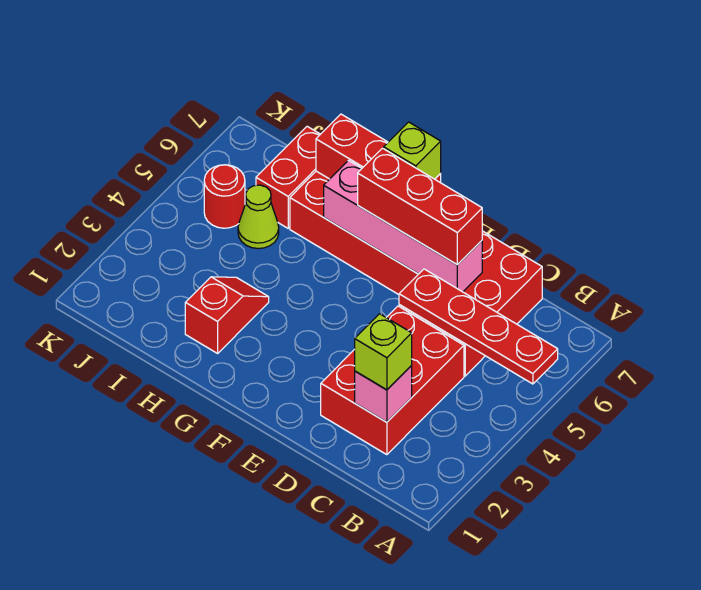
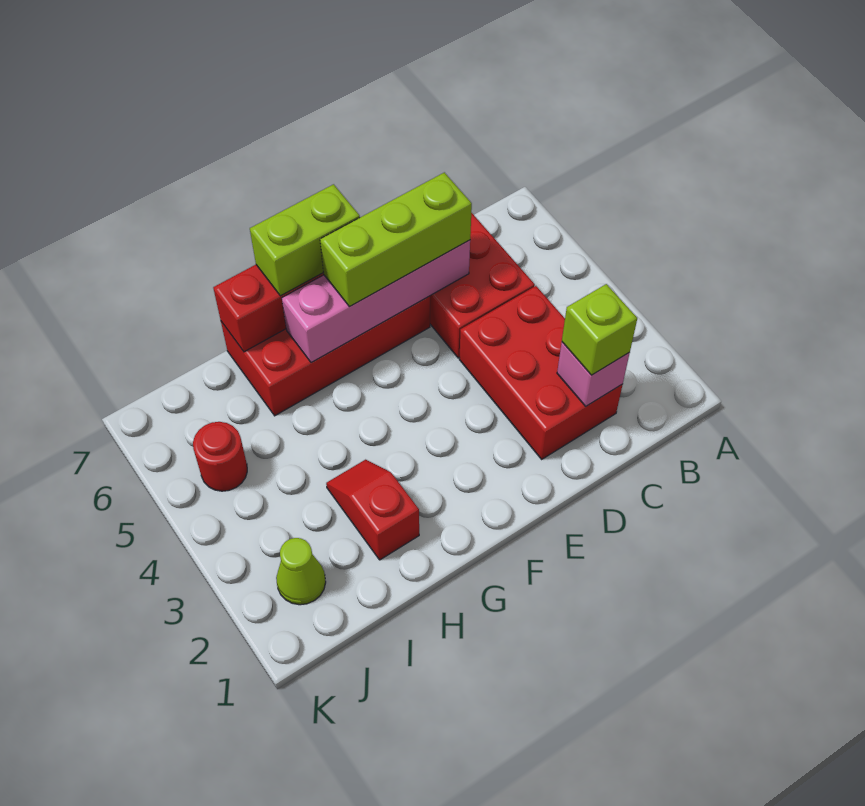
red 1x4 plate [399,269,558,384] -> none
red 1x3 brick [358,148,482,265] -> lime 1x3 brick [320,172,472,307]
lime 1x1 brick [384,122,441,179] -> lime 1x2 brick [250,184,360,296]
lime 1x1 cone [238,185,279,248] -> lime 1x1 cone moved to [276,538,326,605]
red 1x2 brick [256,126,320,228] -> none

